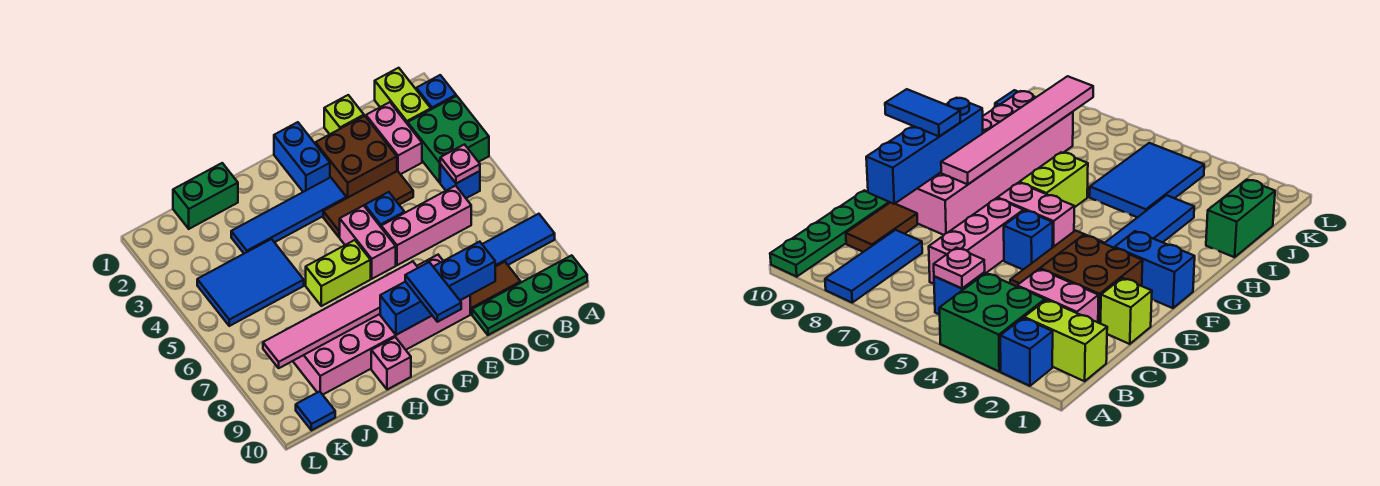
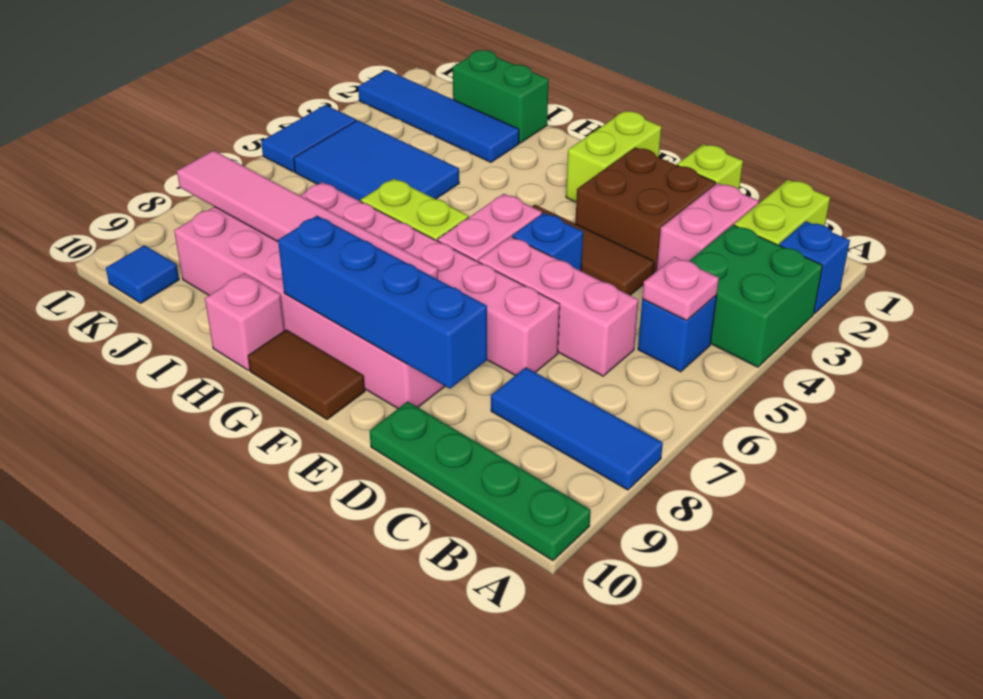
brown 1x2 tile [470,262,521,314] -> brown 1x2 tile moved to [248,330,365,420]
none -> pink 1x6 brick [300,182,560,375]
blue 1x2 brick [274,122,330,192] -> lime 1x2 brick [566,111,661,202]
blue 1x4 tile [231,177,346,253] -> blue 1x4 tile moved to [358,70,519,162]
blue 1x2 tile [405,262,461,322] -> blue 1x2 tile moved to [261,105,356,172]

